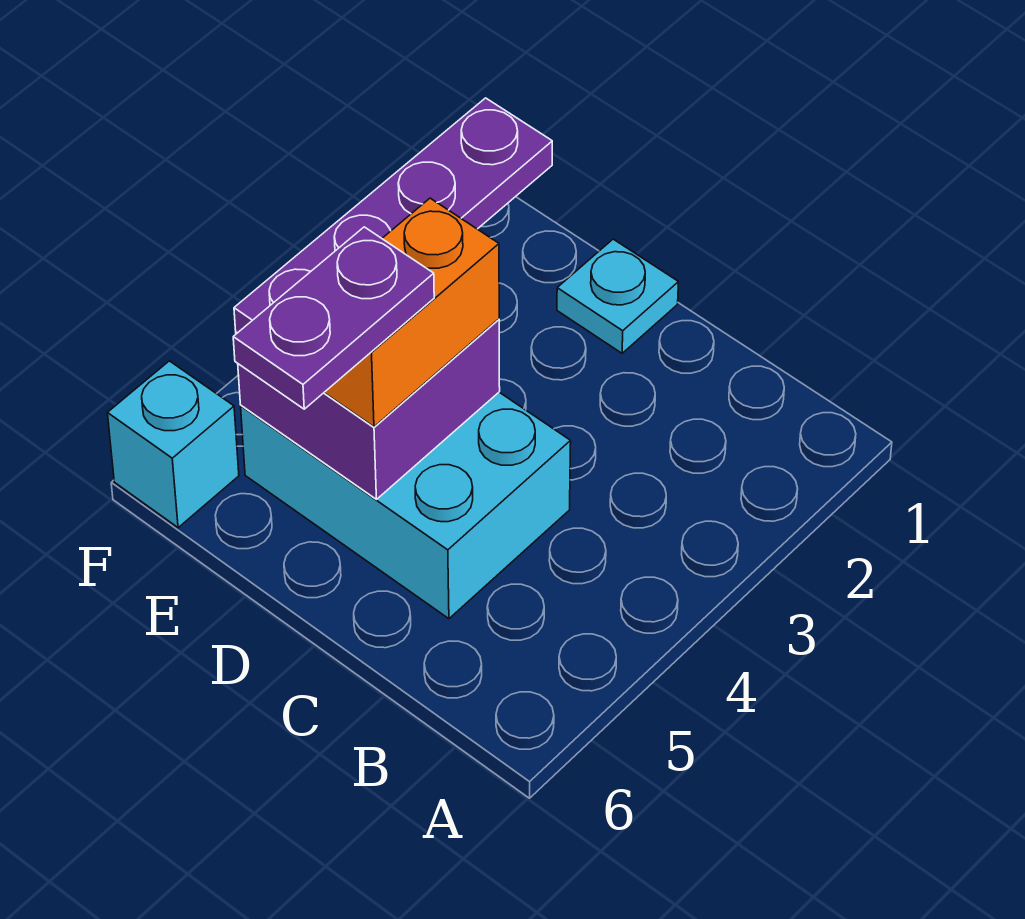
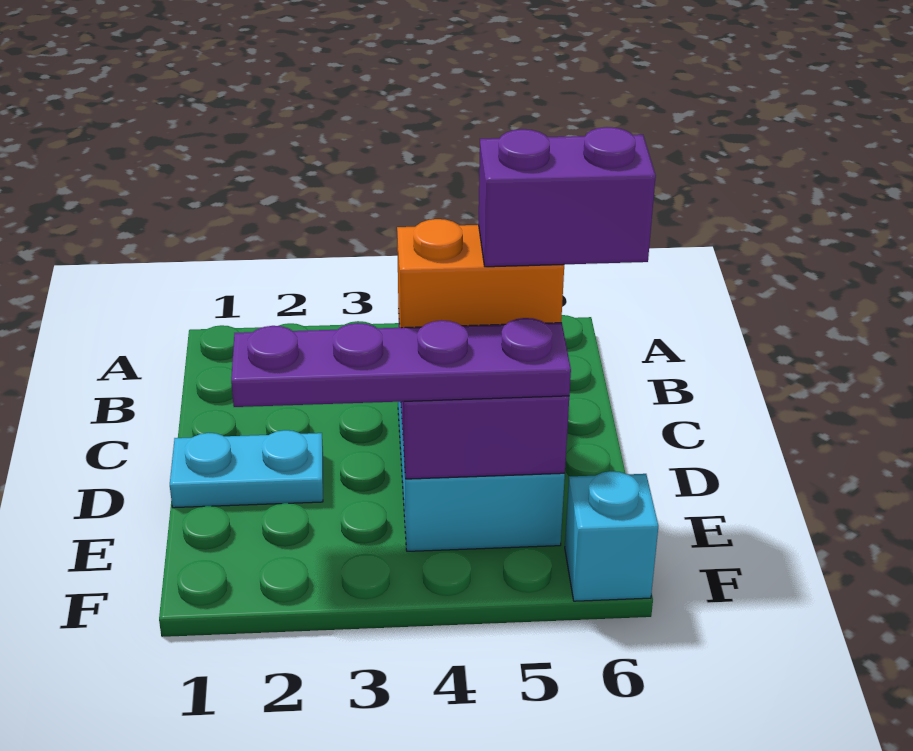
cyan 1x1 plate [557,239,678,353] -> cyan 1x2 plate [170,430,323,508]
purple 1x2 plate [233,227,434,409] -> purple 1x2 brick [479,127,656,267]

